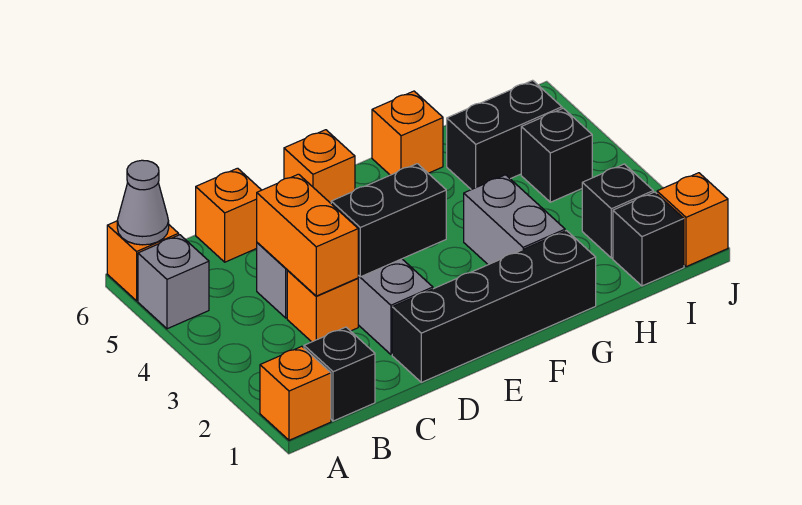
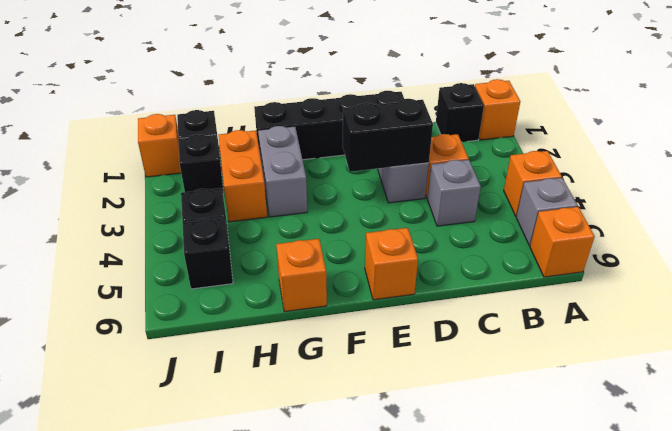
grey 1x1 cone [117,160,169,245] -> none
orange 1x2 brick [257,174,358,296] -> orange 1x2 brick moved to [219,130,267,222]
orange 1x1 brick [196,168,261,262] -> orange 1x1 brick moved to [504,151,562,216]
black 1x2 brick [447,80,562,190] -> black 1x1 brick [183,218,233,289]

